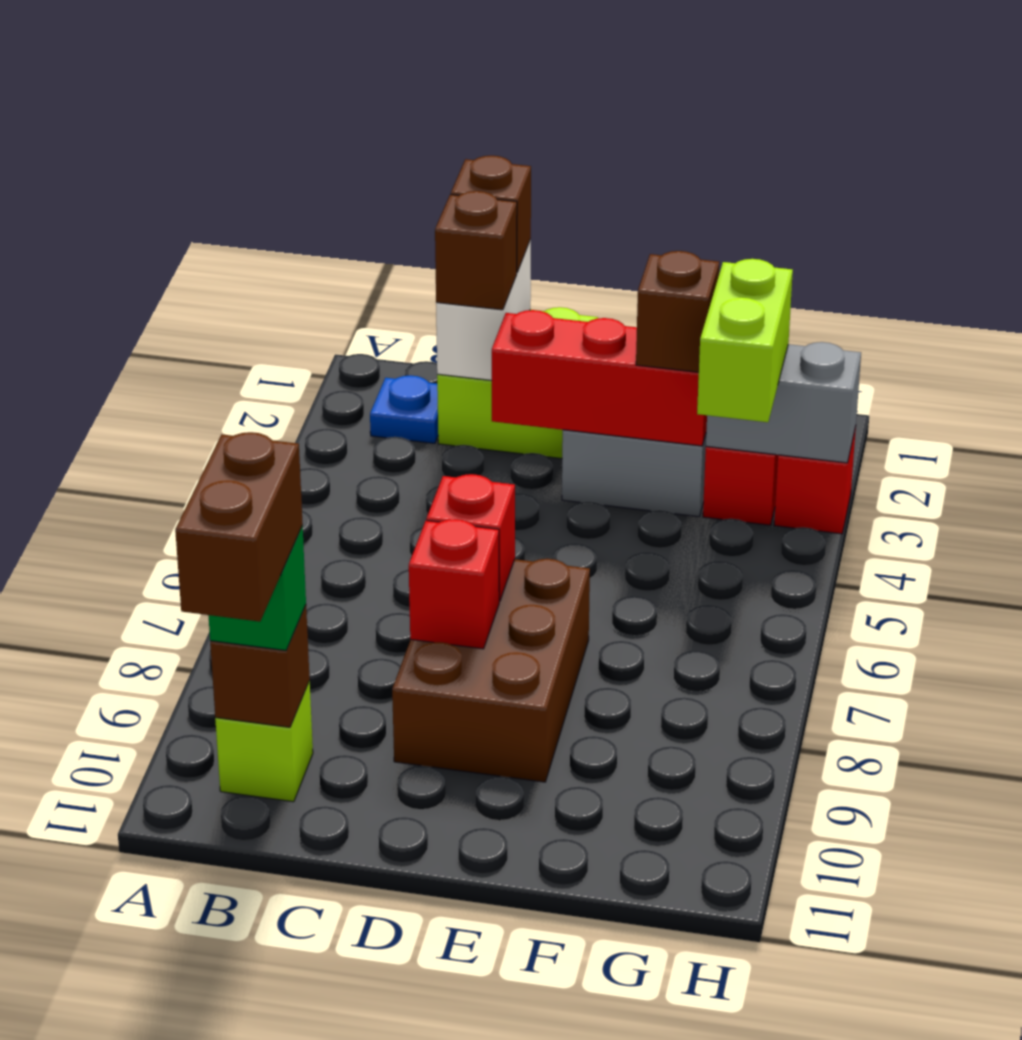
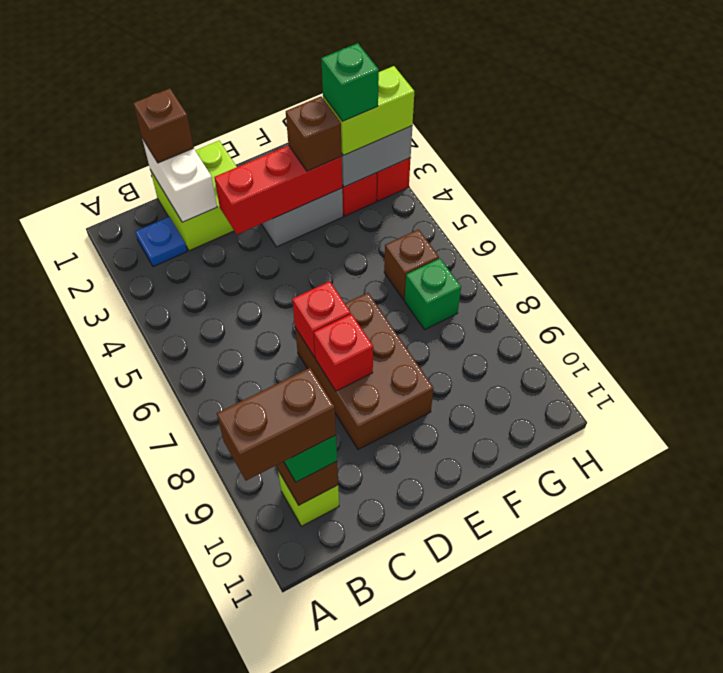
brown 1x2 brick [175,432,303,622] -> brown 1x2 brick turned to [217,368,336,481]
brown 1x1 brick [435,191,517,310] -> brown 1x1 brick moved to [384,229,439,300]
lime 1x2 brick [697,259,793,422] -> lime 1x2 brick turned to [323,66,414,155]
none -> green 1x1 brick [321,43,379,121]
none -> green 1x1 brick [405,258,461,329]

